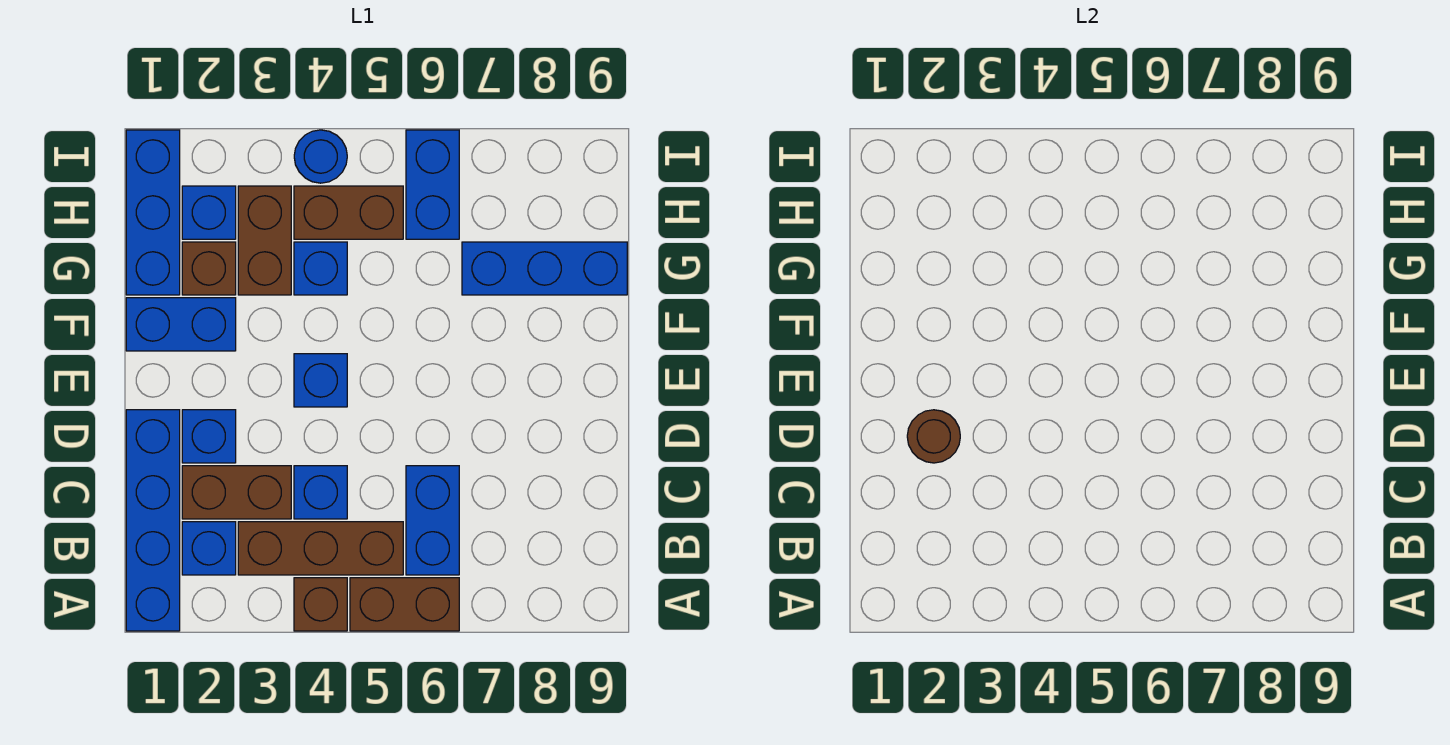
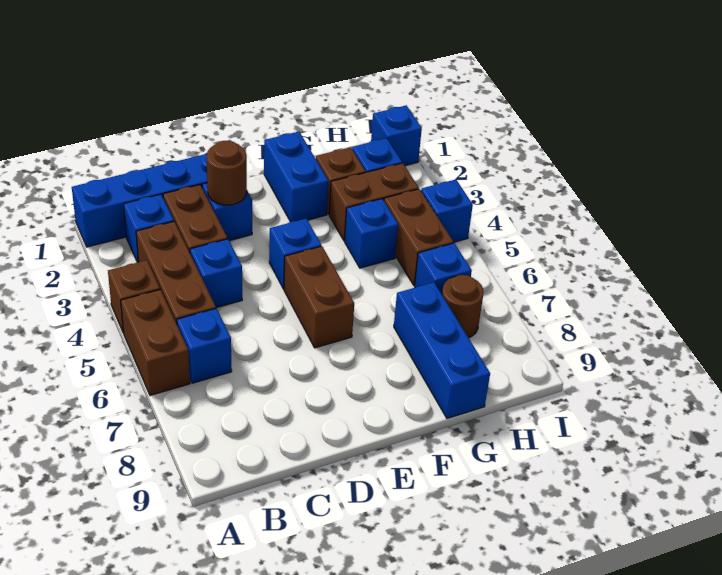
blue 1x2 brick [406,466,459,575] -> blue 1x1 brick [177,308,232,383]
none -> brown 1x2 brick [284,246,354,348]
blue 1x3 brick [126,130,180,295] -> blue 1x1 brick [371,105,422,166]
blue 1x2 brick [406,130,459,239] -> blue 1x1 brick [415,243,472,294]
none -> brown 1x1 round brick [442,275,483,338]
blue 1x1 round brick [294,130,347,183] -> blue 1x1 brick [421,179,473,243]

